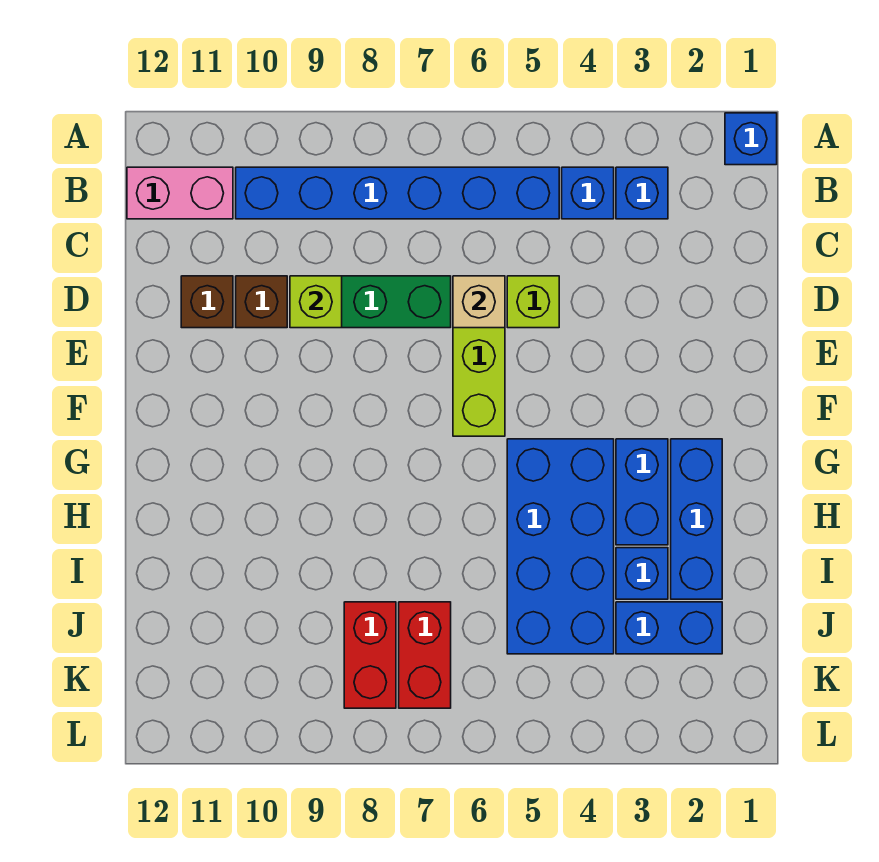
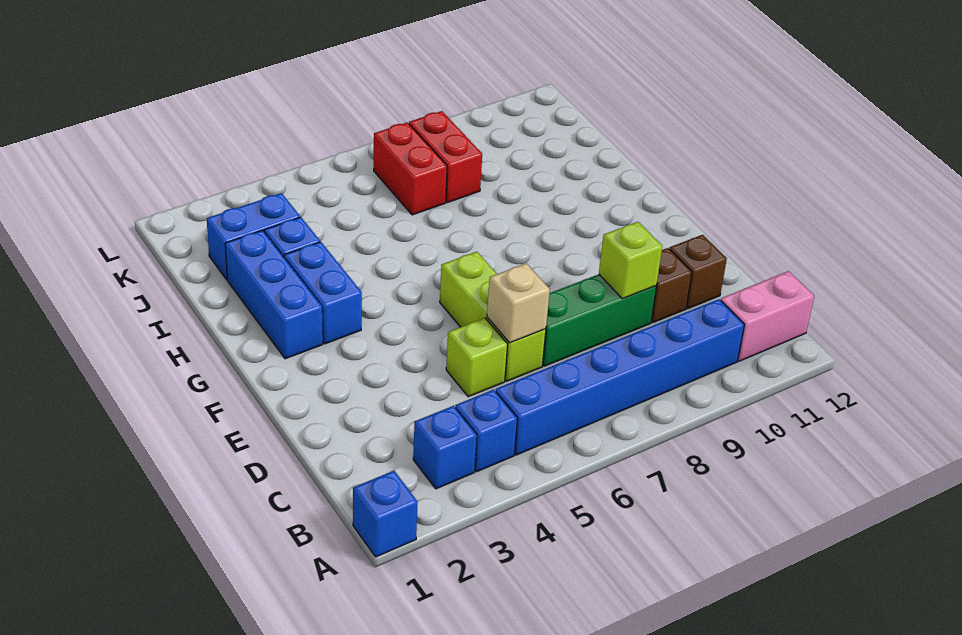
blue 2x4 brick [507,439,614,654] -> none

